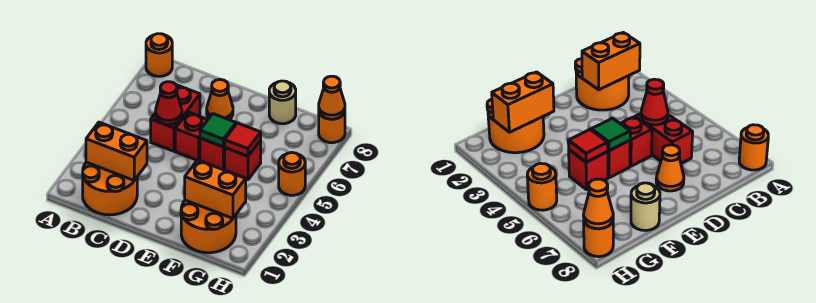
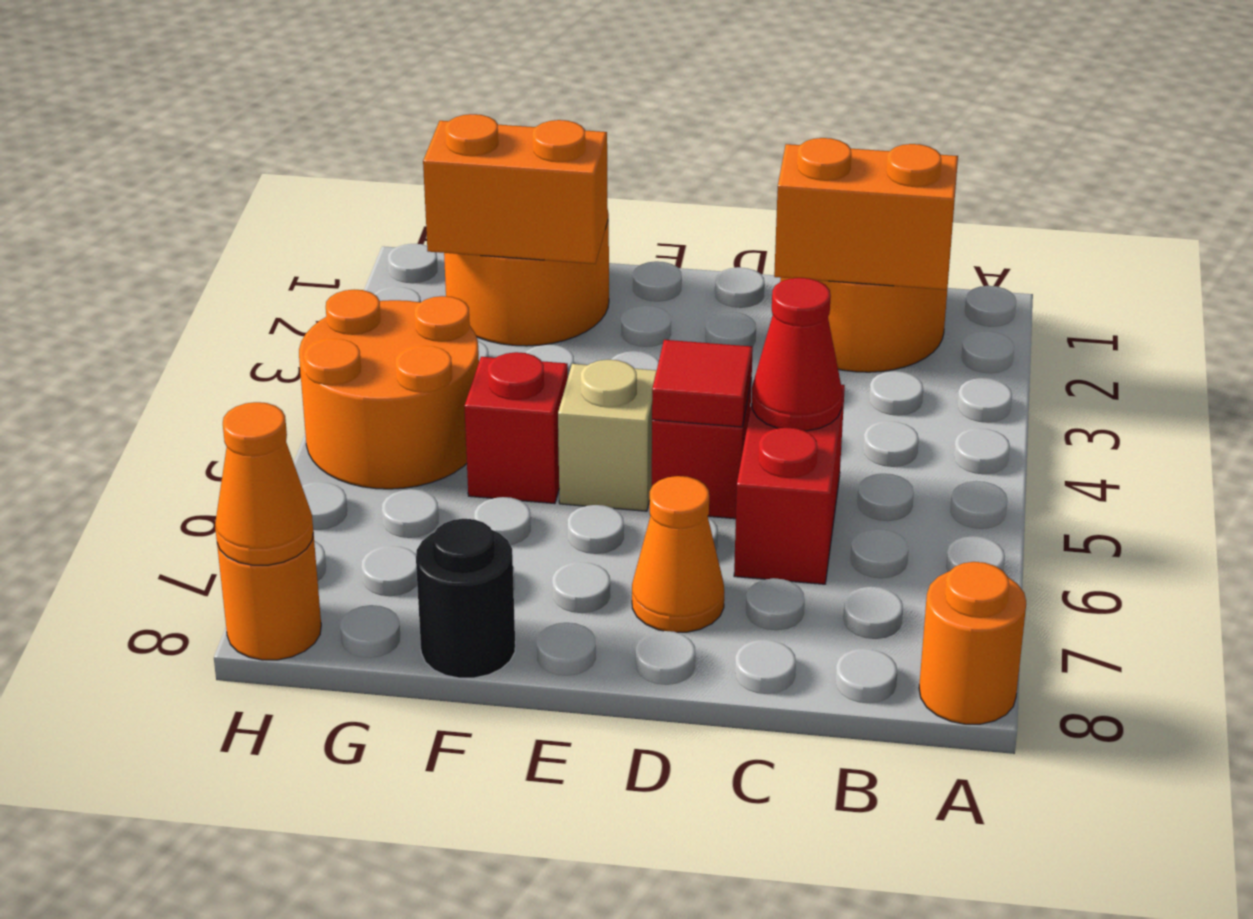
red 1x1 brick [200,138,225,170] -> tan 1x1 brick [558,360,657,511]
green 1x1 tile [200,114,236,147] -> none
red 1x1 tile [225,123,261,156] -> red 1x1 tile moved to [652,340,753,427]
tan 1x1 round brick [269,81,296,124] -> black 1x1 round brick [416,519,515,678]
orange 1x1 round brick [279,153,305,195] -> orange 2x2 round brick [299,290,479,489]

